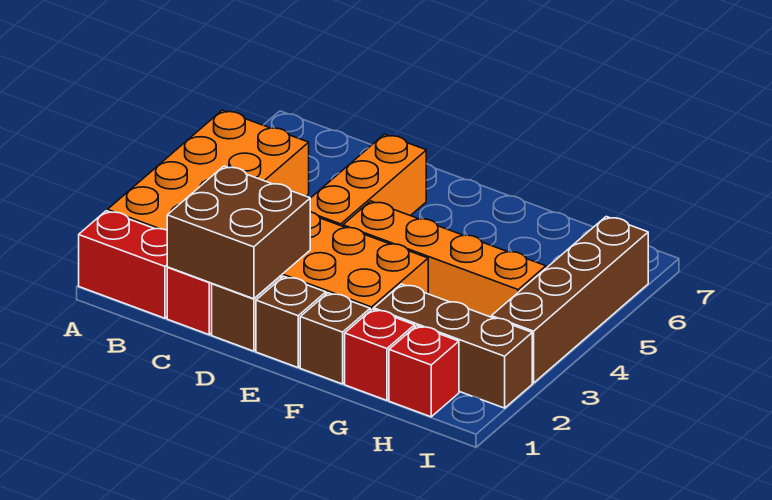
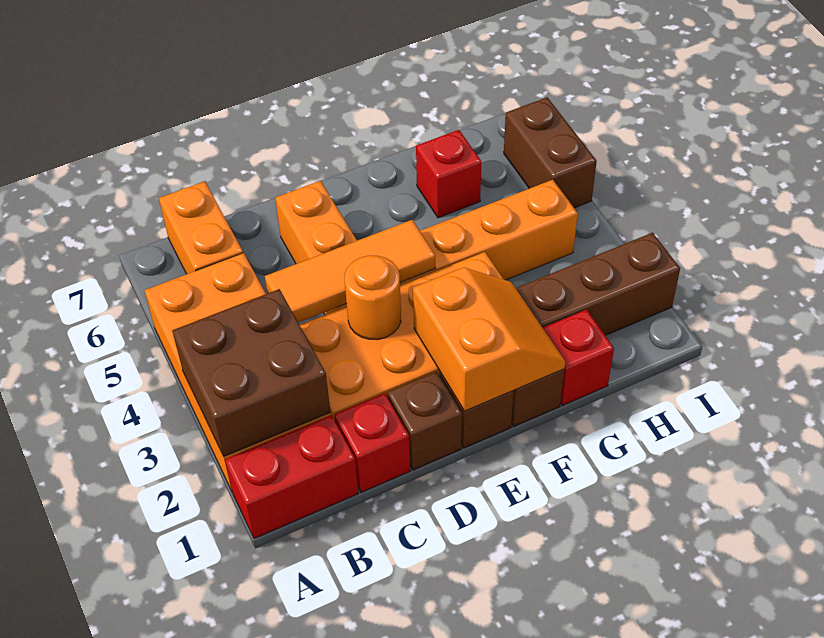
none -> orange 1x2 brick [159,181,243,274]
brown 2x2 brick [167,166,310,299] -> brown 2x2 brick moved to [172,289,330,457]
none -> orange 1x3 tile [265,220,435,323]
none -> orange 1x1 round brick [345,256,401,340]
none -> orange 2x2 slope [413,267,565,411]
red 1x1 brick [389,326,459,417] -> red 1x1 brick moved to [416,130,481,218]
brown 1x4 brick [491,217,648,383] -> brown 1x2 brick [504,97,597,208]

